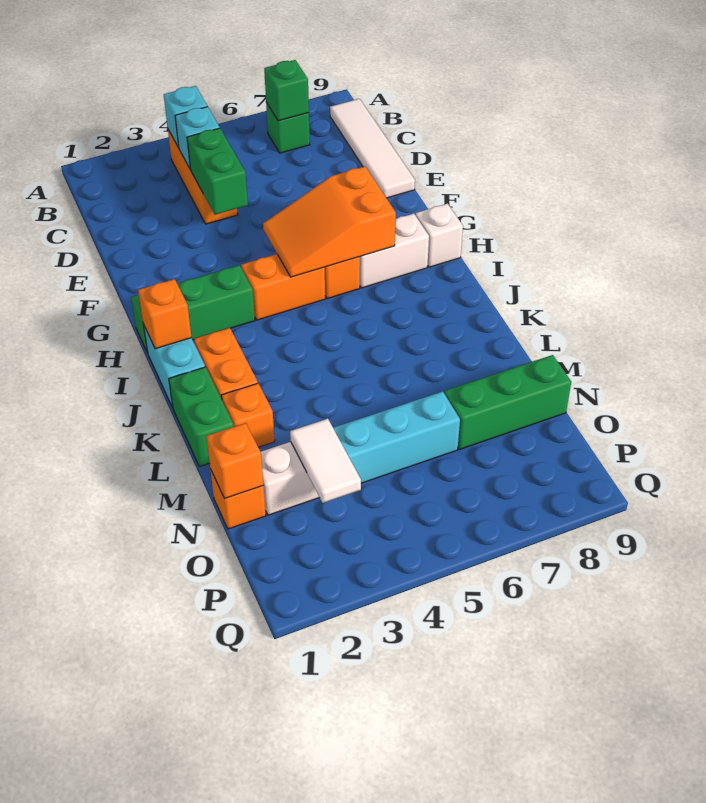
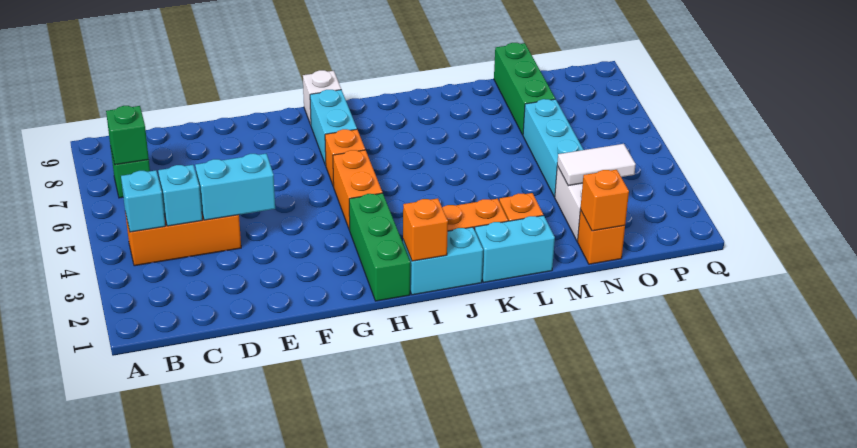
white 1x4 tile [330,99,415,198] -> none
green 1x2 brick [187,128,248,215] -> cyan 1x2 brick [195,154,275,220]
orange 2x3 slope [263,167,396,277] -> none
white 1x2 brick [360,214,429,288] -> cyan 1x2 brick [310,90,357,165]
green 1x2 brick [169,367,234,467] -> cyan 1x2 brick [475,215,555,282]

